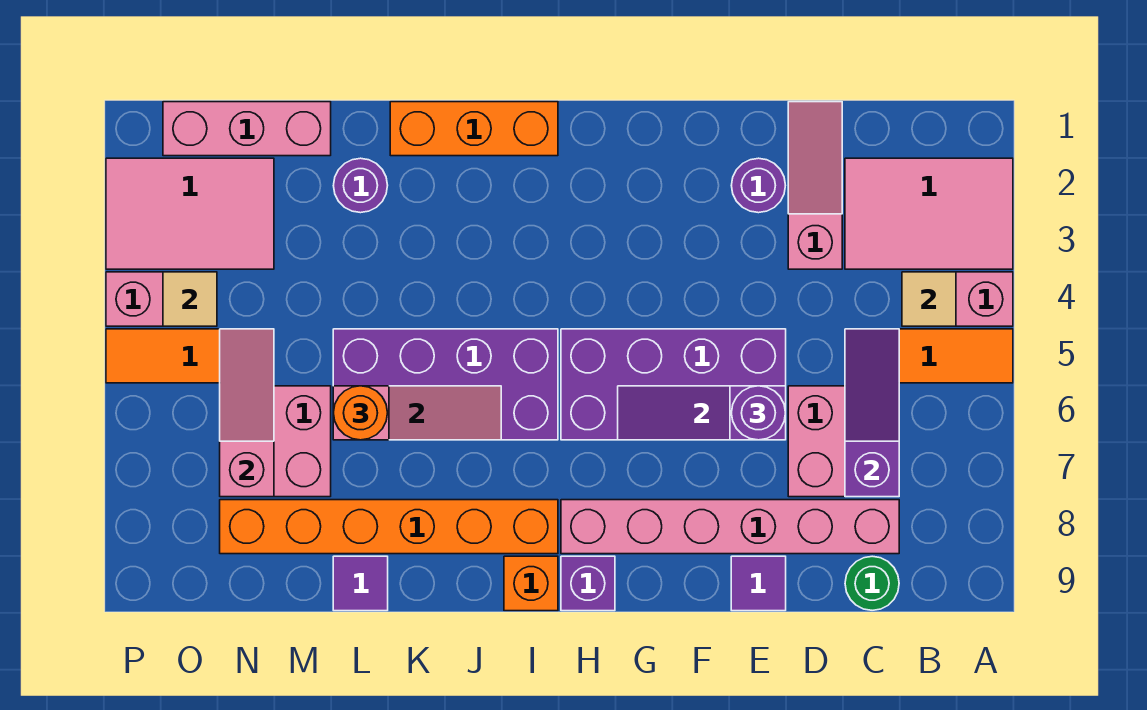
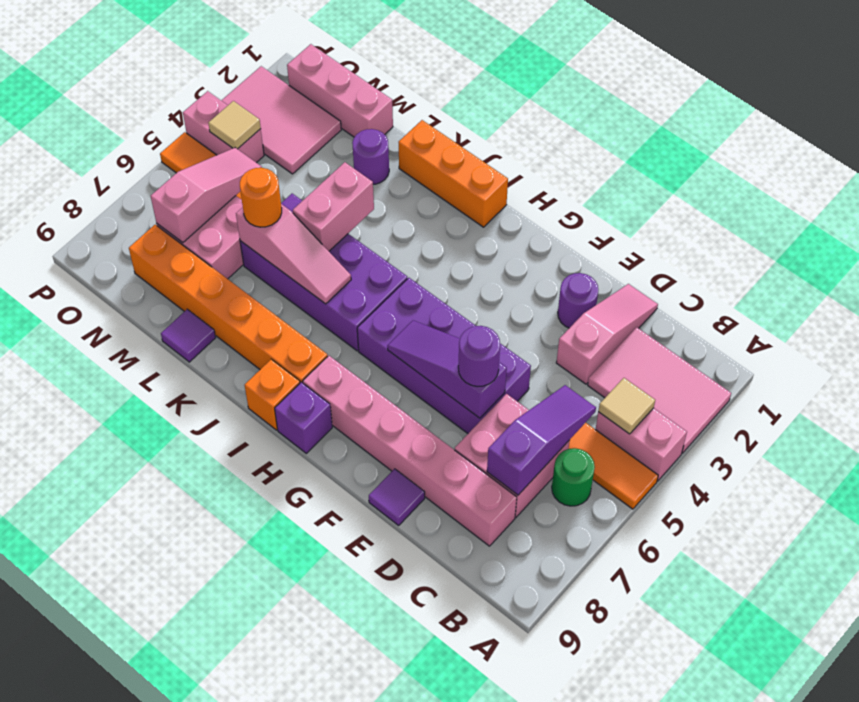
green 1x1 round brick [845,556,899,610] -> green 1x1 round brick moved to [552,448,595,506]
none -> pink 1x2 brick [293,162,374,251]

